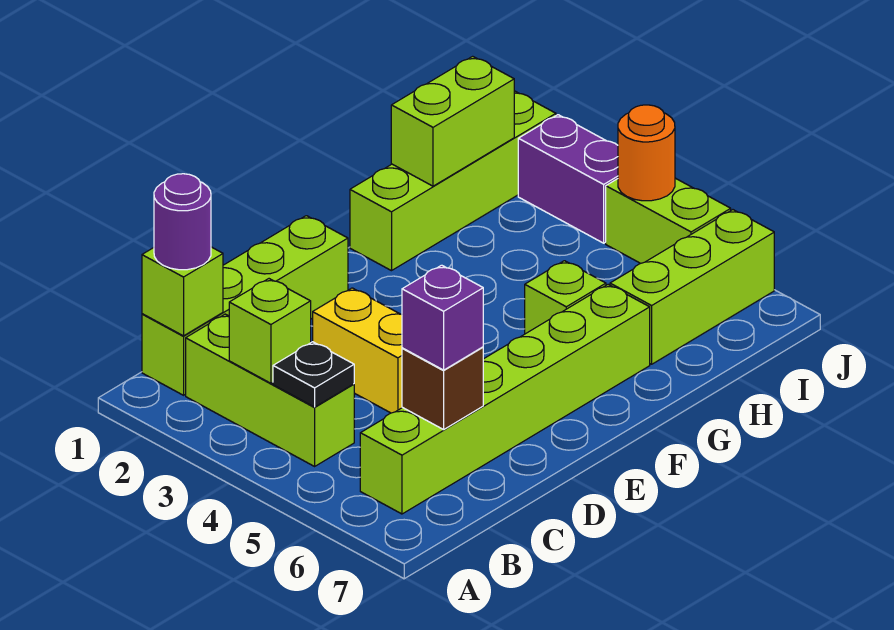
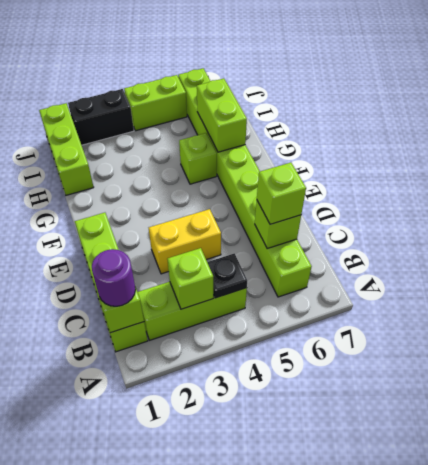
brown 1x1 brick [402,347,483,430] -> lime 1x1 brick [255,201,301,248]
purple 1x1 brick [402,265,483,370] -> lime 1x1 brick [257,163,306,224]
lime 1x4 brick [350,91,556,271] -> lime 1x3 brick [39,103,94,195]
lime 1x2 brick [391,56,514,186] -> lime 1x2 brick moved to [197,78,247,152]
purple 1x2 brick [518,115,618,243] -> black 1x2 brick [68,89,134,145]
orange 1x1 round brick [618,105,675,201] -> none

